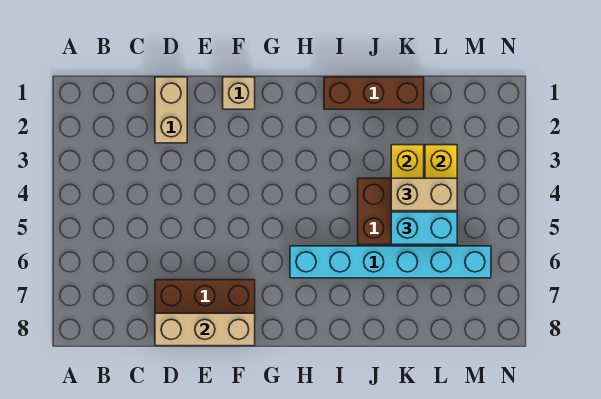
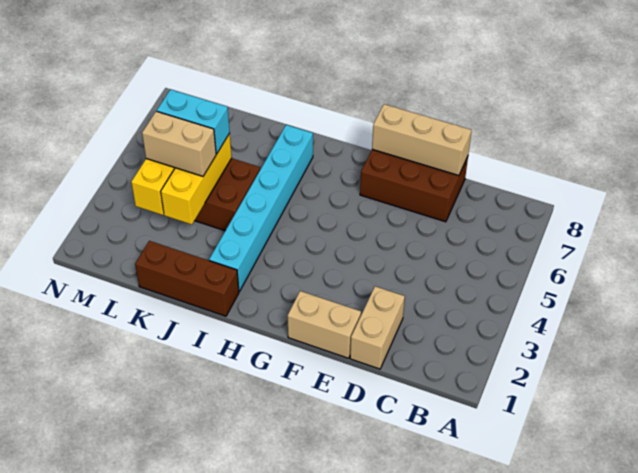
tan 1x1 brick [223,77,255,109] -> tan 1x2 brick [287,291,361,358]
cyan 1x6 brick [290,246,491,278] -> cyan 1x6 brick turned to [209,125,313,292]

